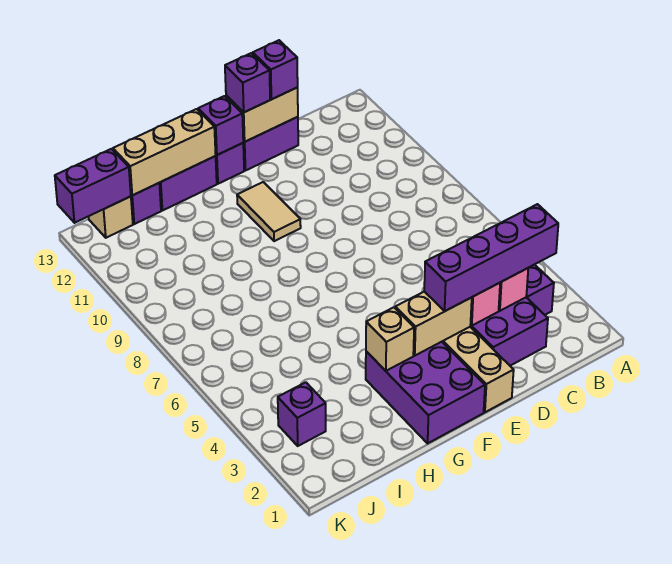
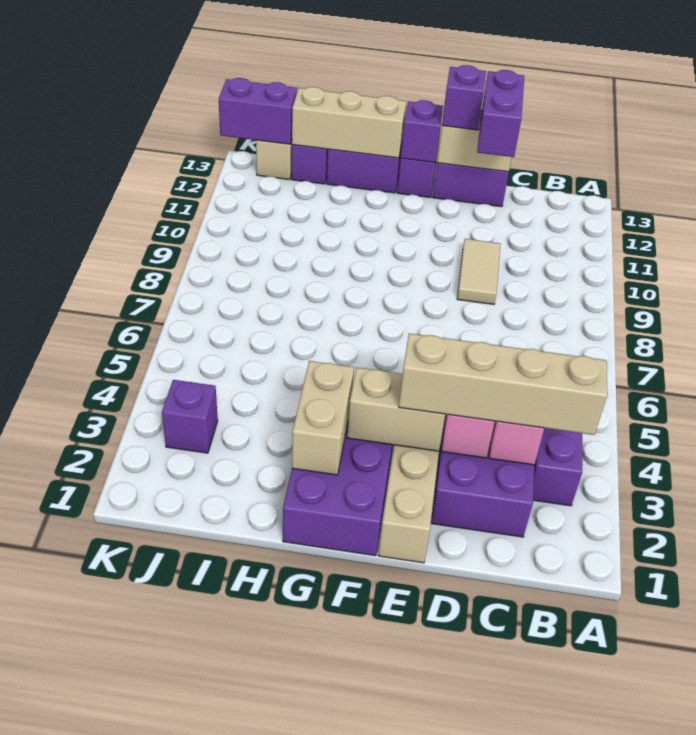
purple 1x4 brick [424,204,558,311] -> tan 1x4 brick [399,333,607,435]
purple 1x1 brick [253,40,298,99] -> purple 1x2 brick [477,70,524,157]
tan 1x2 tile [237,182,301,241] -> tan 1x2 tile moved to [457,239,501,304]
tan 1x1 brick [366,307,414,371] -> tan 1x2 brick [292,361,354,475]

